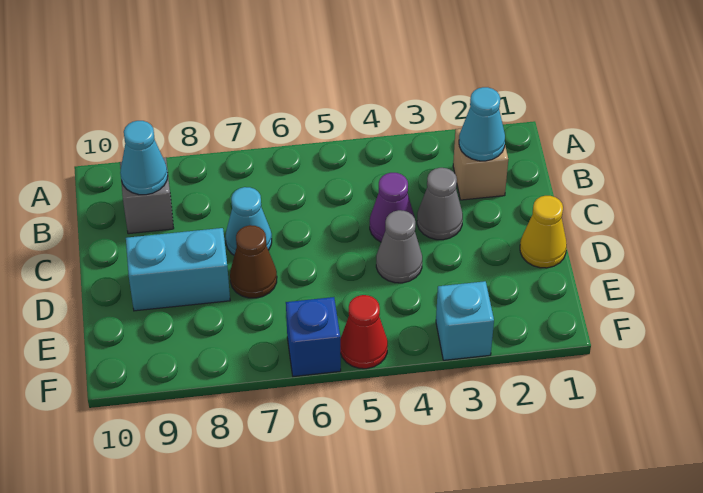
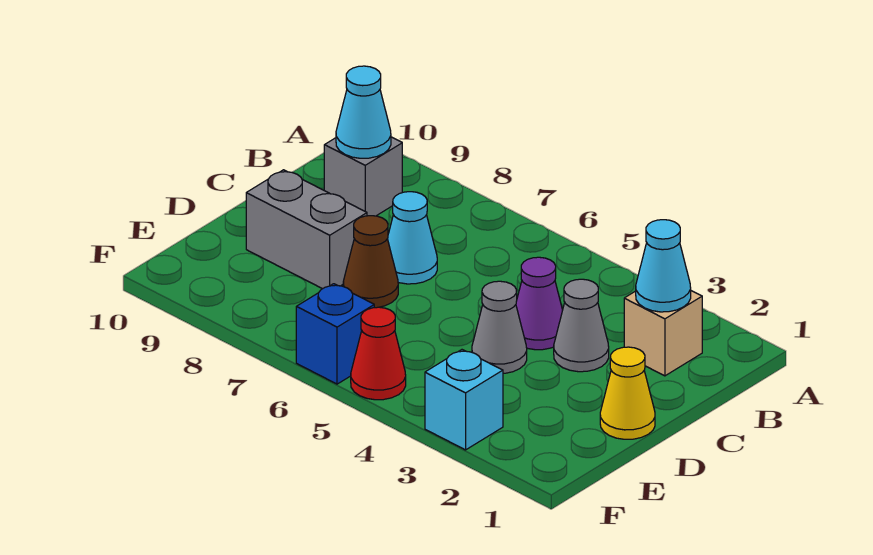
cyan 1x2 brick [126,228,230,311] -> grey 1x2 brick [246,170,367,289]

